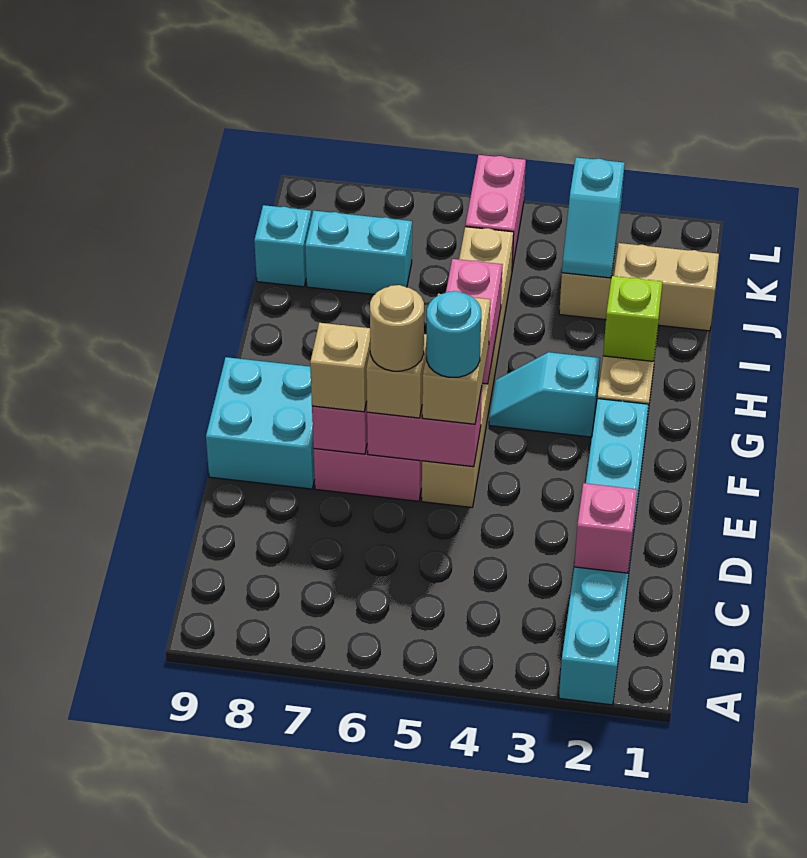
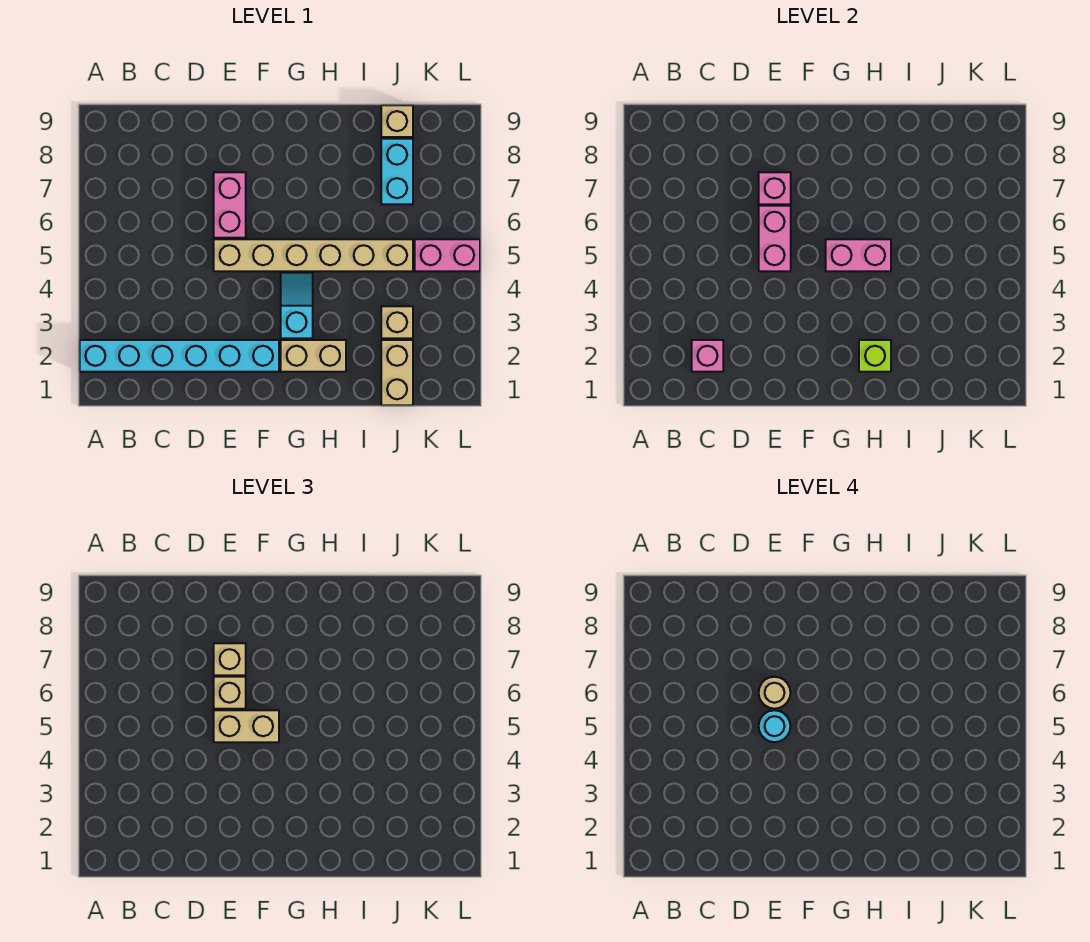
cyan 2x2 brick [206,357,315,489] -> none
cyan 1x2 slope [562,158,625,278] -> none
cyan 1x1 brick [254,205,311,287] -> tan 1x1 brick [381,105,413,137]

